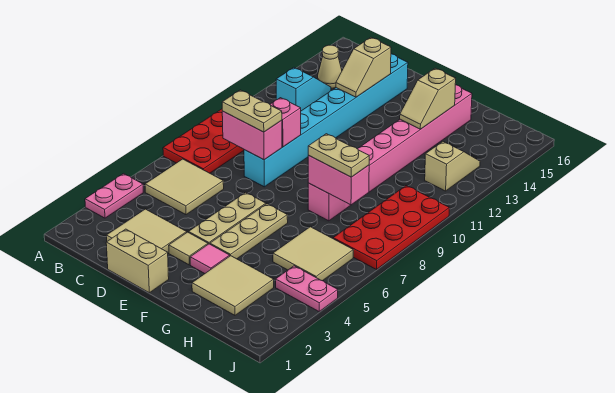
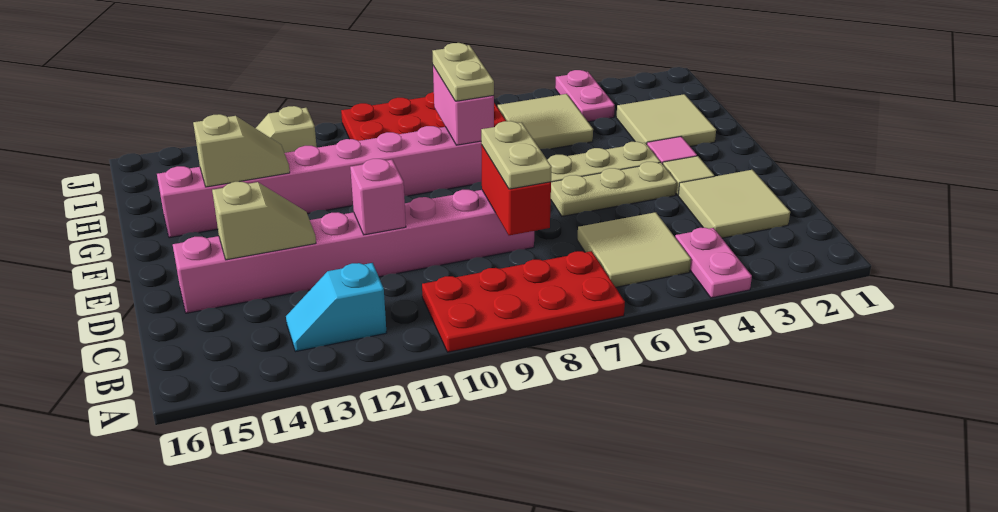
pink 1x2 plate [85,174,143,218] -> pink 1x2 plate turned to [675,228,752,298]
tan 1x1 cone [317,45,342,88] -> none
pink 1x2 brick [222,111,282,160] -> red 1x2 brick [481,145,551,235]
tan 1x2 brick [106,229,169,293] -> none
cyan 1x8 brick [244,54,408,187] -> pink 1x8 brick [173,190,534,313]
pink 1x1 brick [270,98,301,147] -> pink 1x1 brick moved to [350,159,406,235]

